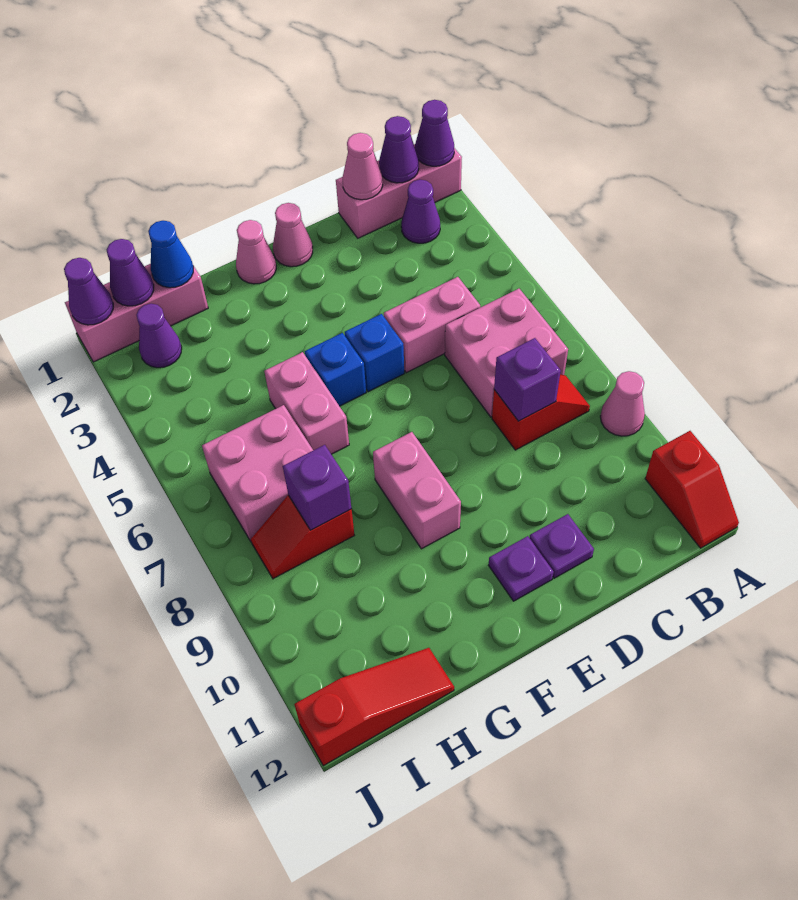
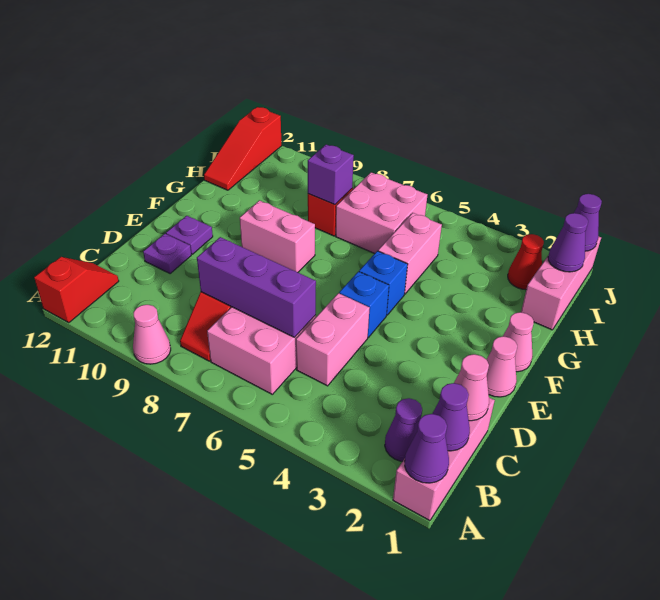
red 1x2 slope [645,431,739,548] -> red 1x2 slope turned to [34,257,119,322]
purple 1x1 brick [494,338,561,421] -> purple 1x3 brick [197,237,316,337]
pink 1x2 brick [264,352,349,454] -> pink 1x2 brick turned to [378,213,442,294]
blue 1x1 cone [148,221,193,288] -> none
purple 1x1 cone [136,304,182,368] -> red 1x1 cone [508,234,544,290]

